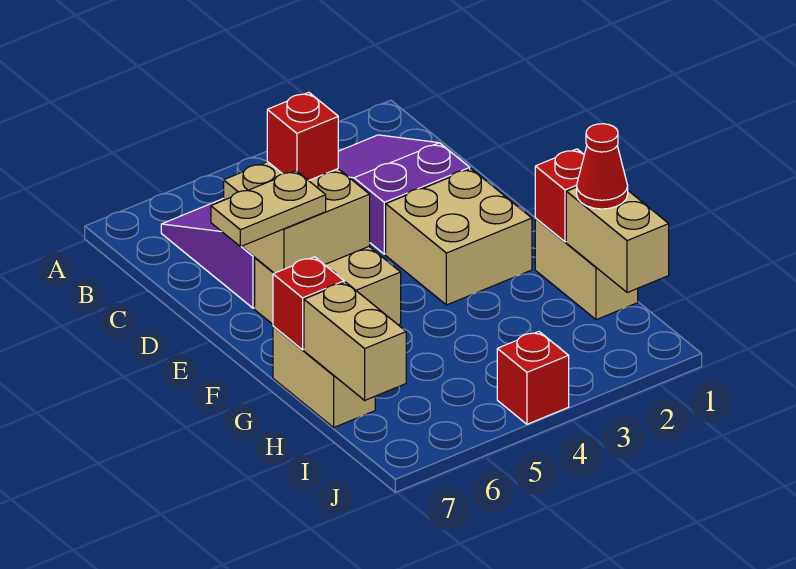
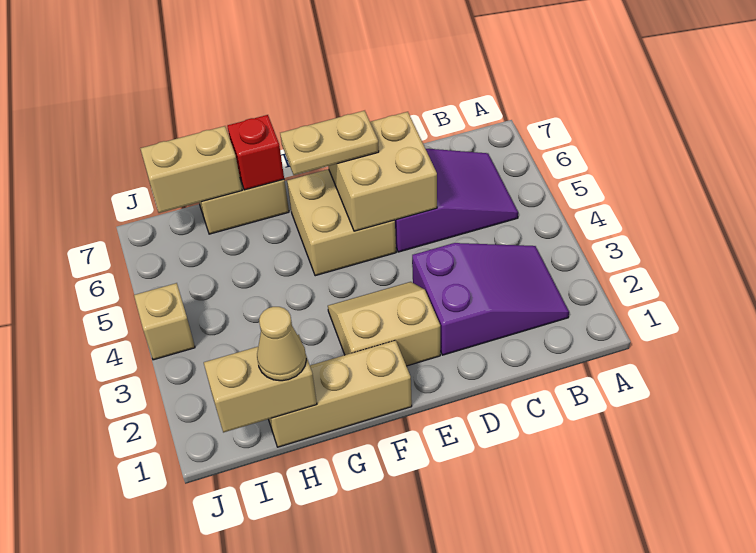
red 1x1 brick [267,92,338,181] -> none
tan 2x2 brick [386,169,532,305] -> tan 2x2 slope [328,282,440,366]
tan 1x2 plate [211,171,326,247] -> tan 1x2 plate turned to [280,111,379,175]
tan 1x2 brick [535,219,638,320] -> tan 1x3 brick [269,340,412,447]
red 1x1 brick [535,149,584,242] -> none
red 1x1 cone [577,124,628,209] -> tan 1x1 cone [257,307,306,381]
red 1x1 brick [497,331,569,424] -> tan 1x1 brick [134,283,195,360]

